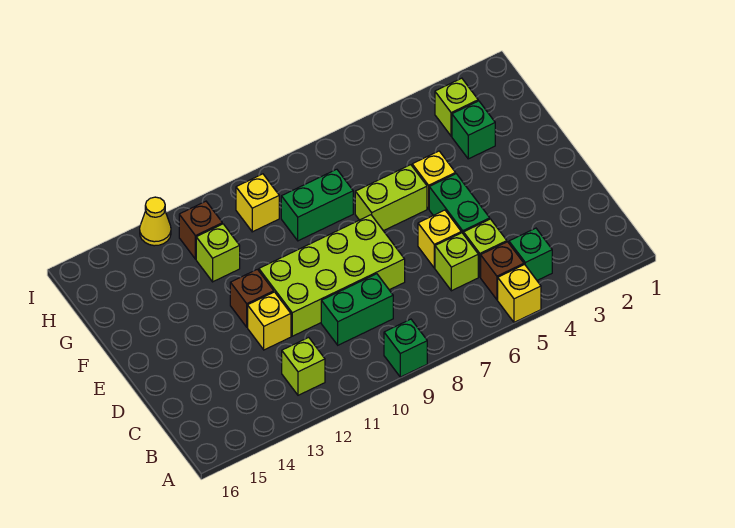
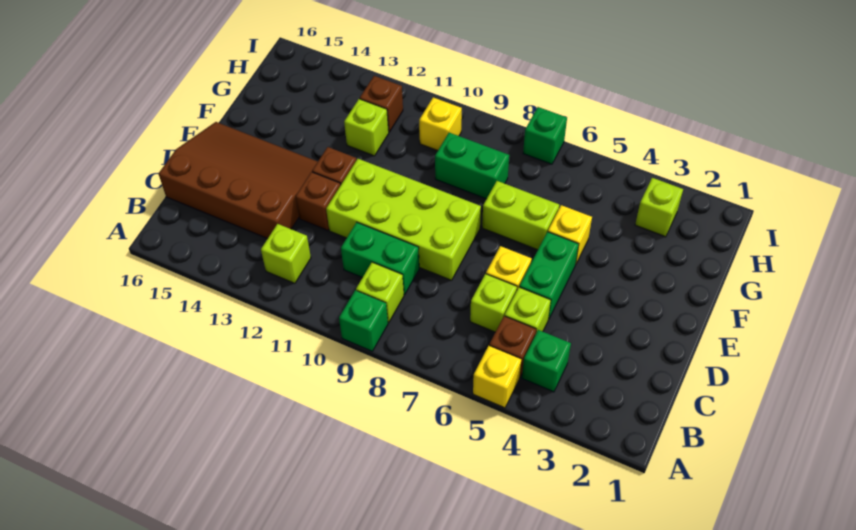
none -> lime 1x1 brick [356,262,404,323]
none -> brown 3x4 slope [159,122,318,239]
yellow 1x1 brick [248,292,291,350] -> brown 1x1 brick [296,172,341,231]
green 1x1 brick [452,101,495,159] -> green 1x1 brick moved to [523,107,567,164]
yellow 1x1 cone [140,197,171,246] -> none

